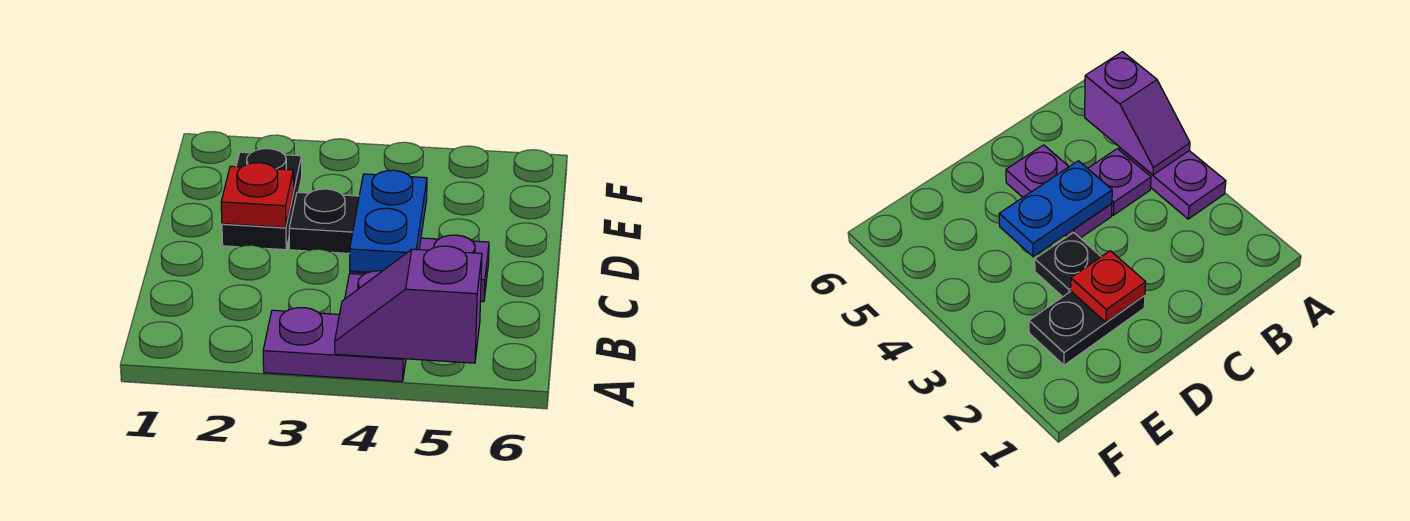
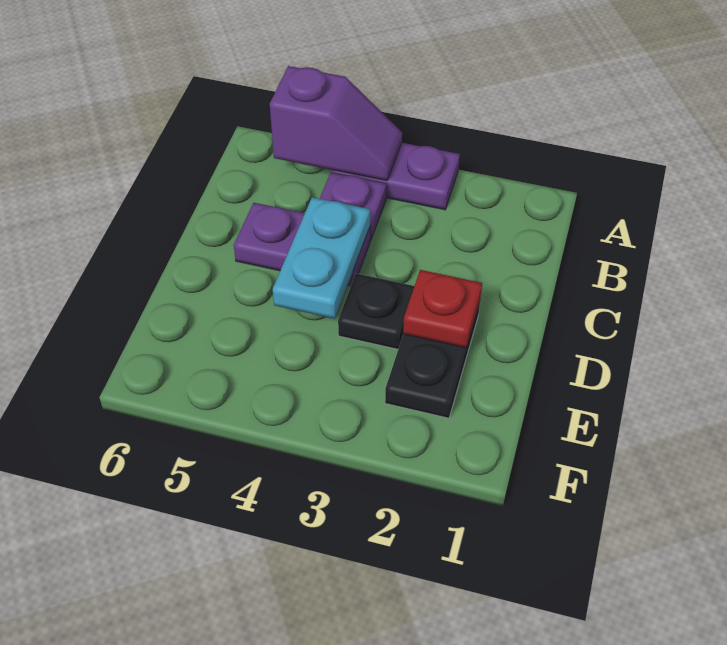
blue 1x2 plate [350,170,427,272] -> cyan 1x2 plate [273,197,370,319]

